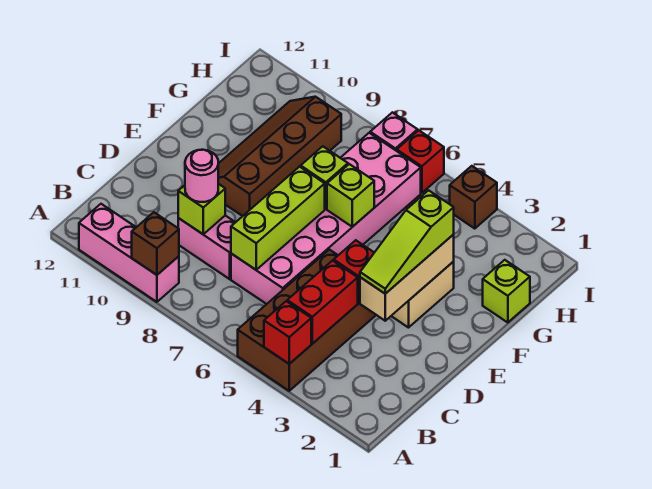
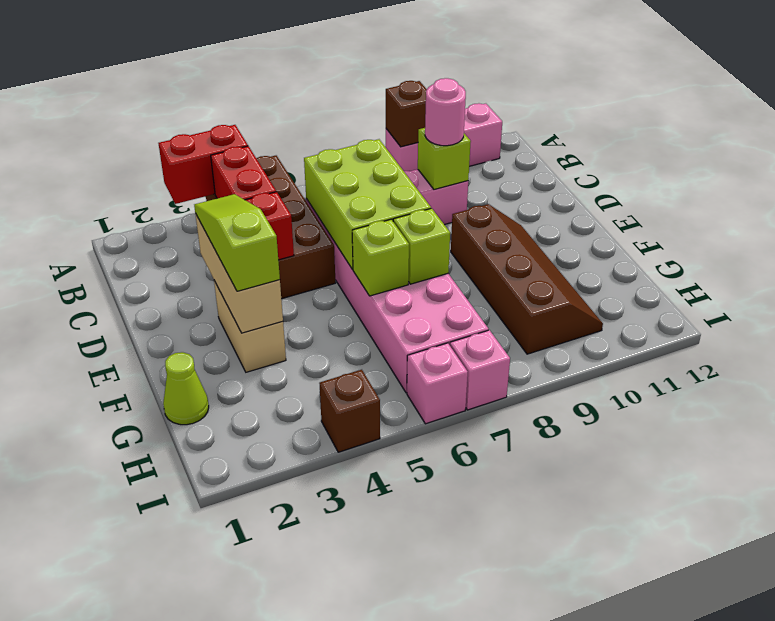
red 1x1 brick [264,301,311,364] -> red 1x2 brick [159,125,248,204]
lime 1x3 brick [231,167,325,270] -> lime 2x3 brick [304,139,431,269]
lime 1x1 brick [483,260,530,323] -> lime 1x1 cone [163,352,209,425]
red 1x1 brick [397,130,444,193] -> pink 1x1 brick [407,343,468,424]

